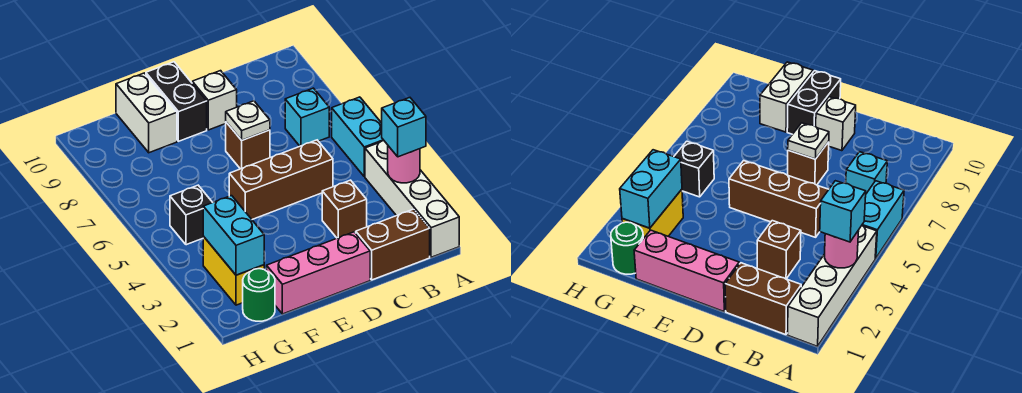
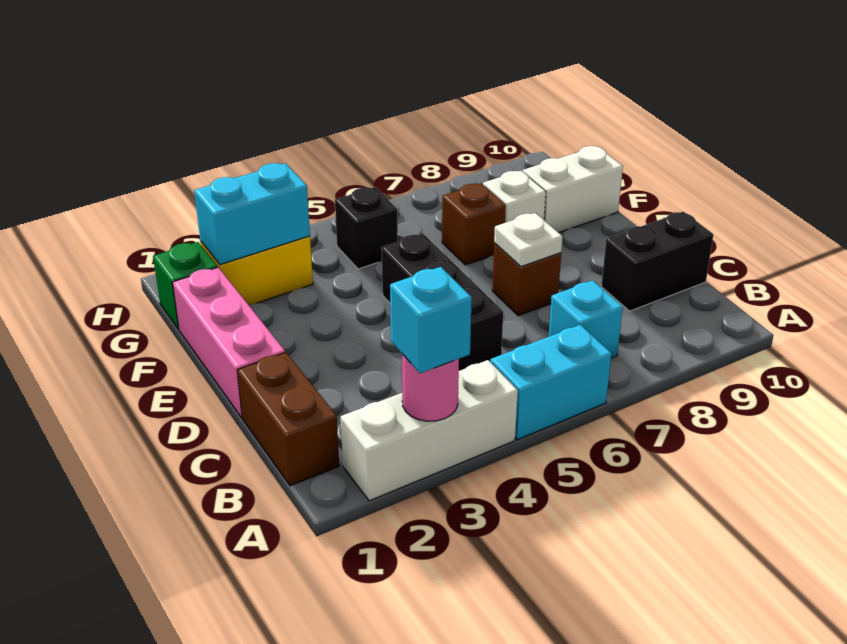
white 1x4 brick [365,141,459,257] -> white 1x3 brick [341,360,518,501]
brown 1x1 brick [322,180,367,238] -> brown 1x1 brick moved to [442,183,506,265]
brown 1x3 brick [229,140,333,219] -> black 1x3 brick [381,234,503,371]
white 1x1 brick [192,71,237,130] -> white 1x1 brick moved to [483,171,546,223]
black 1x2 brick [146,62,207,141] -> black 1x2 brick moved to [601,212,713,311]
green 1x1 round brick [243,269,275,321] -> green 1x1 brick [153,242,218,329]

